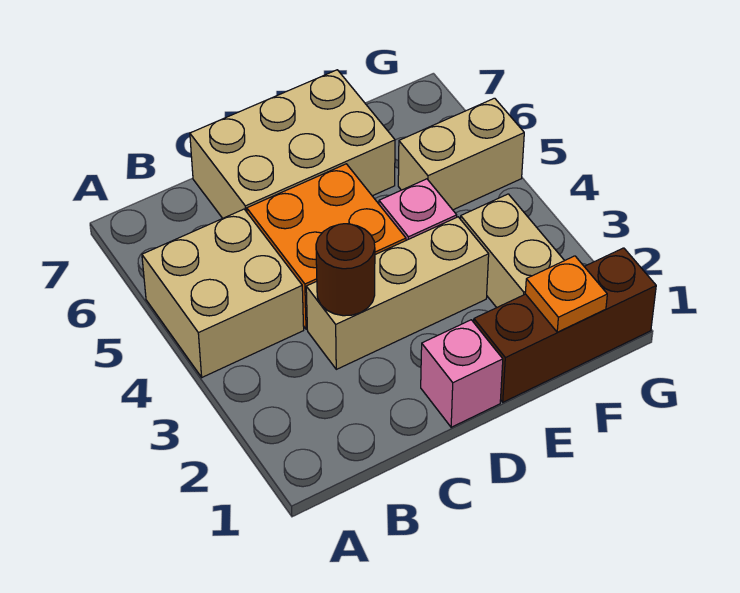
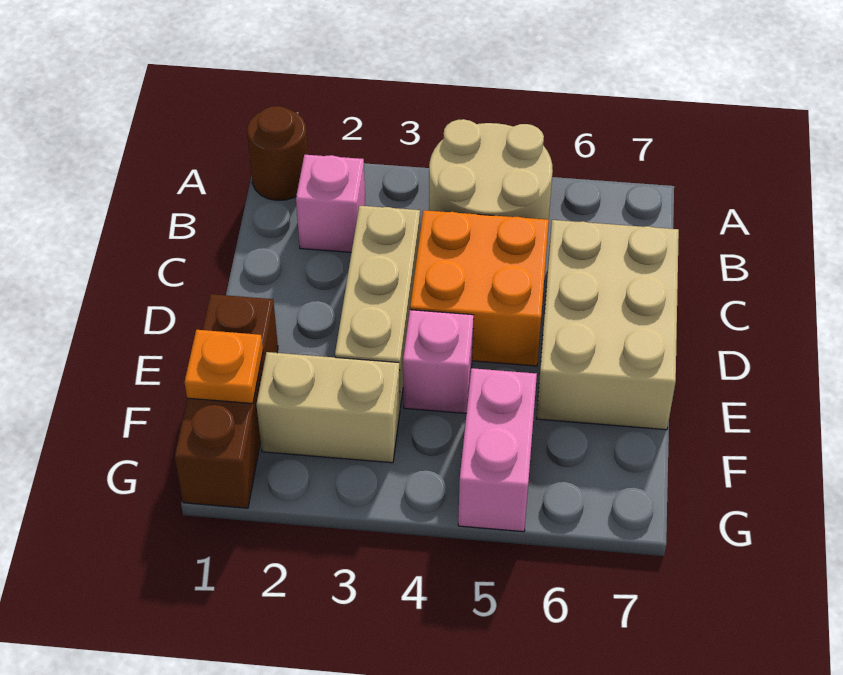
tan 2x2 brick [142,209,304,377] -> tan 2x2 round brick [429,119,553,220]
brown 1x1 round brick [316,224,375,316] -> brown 1x1 round brick moved to [247,106,308,200]
pink 1x1 brick [421,320,503,427] -> pink 1x1 brick moved to [296,155,365,252]
tan 1x2 brick [398,98,524,210] -> pink 1x2 brick [458,368,537,532]

